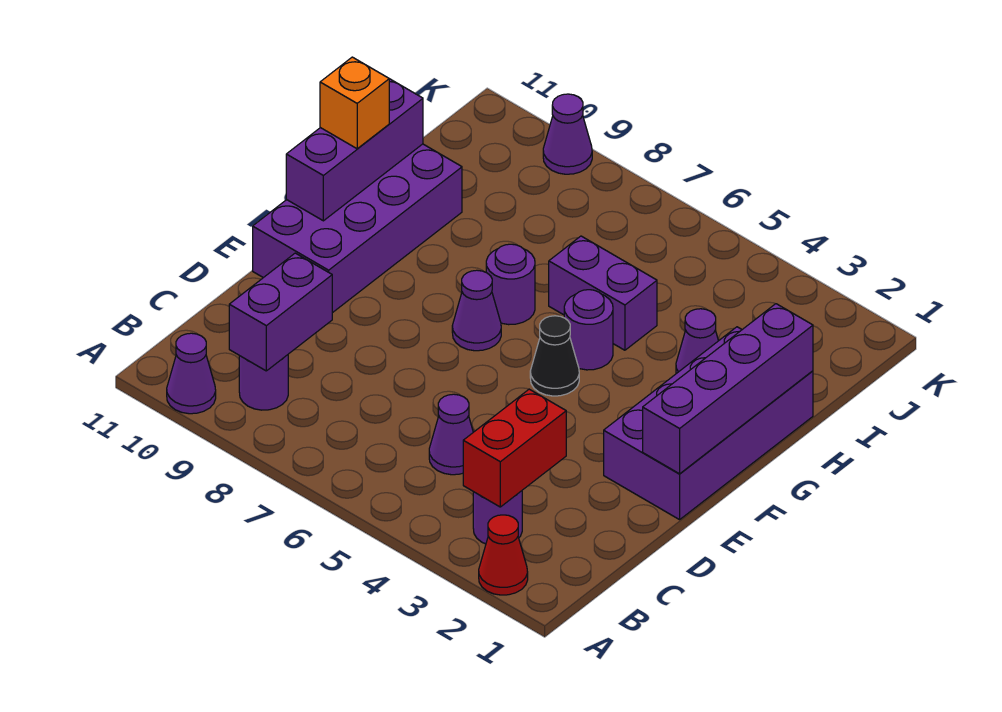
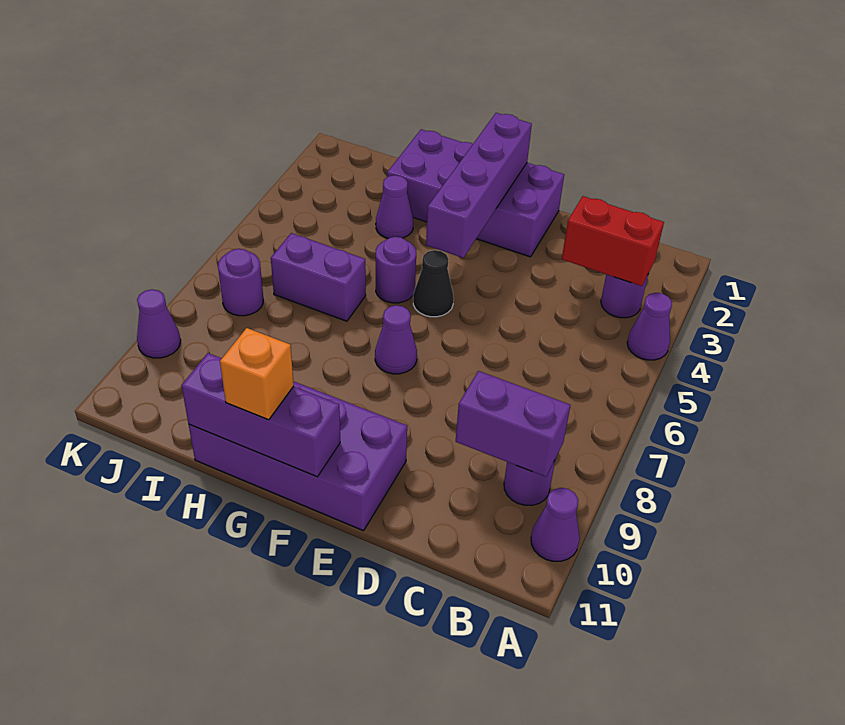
red 1x1 cone [479,515,528,595] -> none
purple 1x1 cone [429,394,473,475] -> purple 1x1 cone moved to [627,293,672,360]
purple 1x4 brick [643,304,813,474] -> purple 1x4 brick turned to [426,113,532,258]
purple 1x1 round brick [486,244,535,325] -> purple 1x1 round brick moved to [218,249,263,316]
purple 1x2 brick [549,236,657,350] -> purple 1x2 brick turned to [271,233,366,321]

